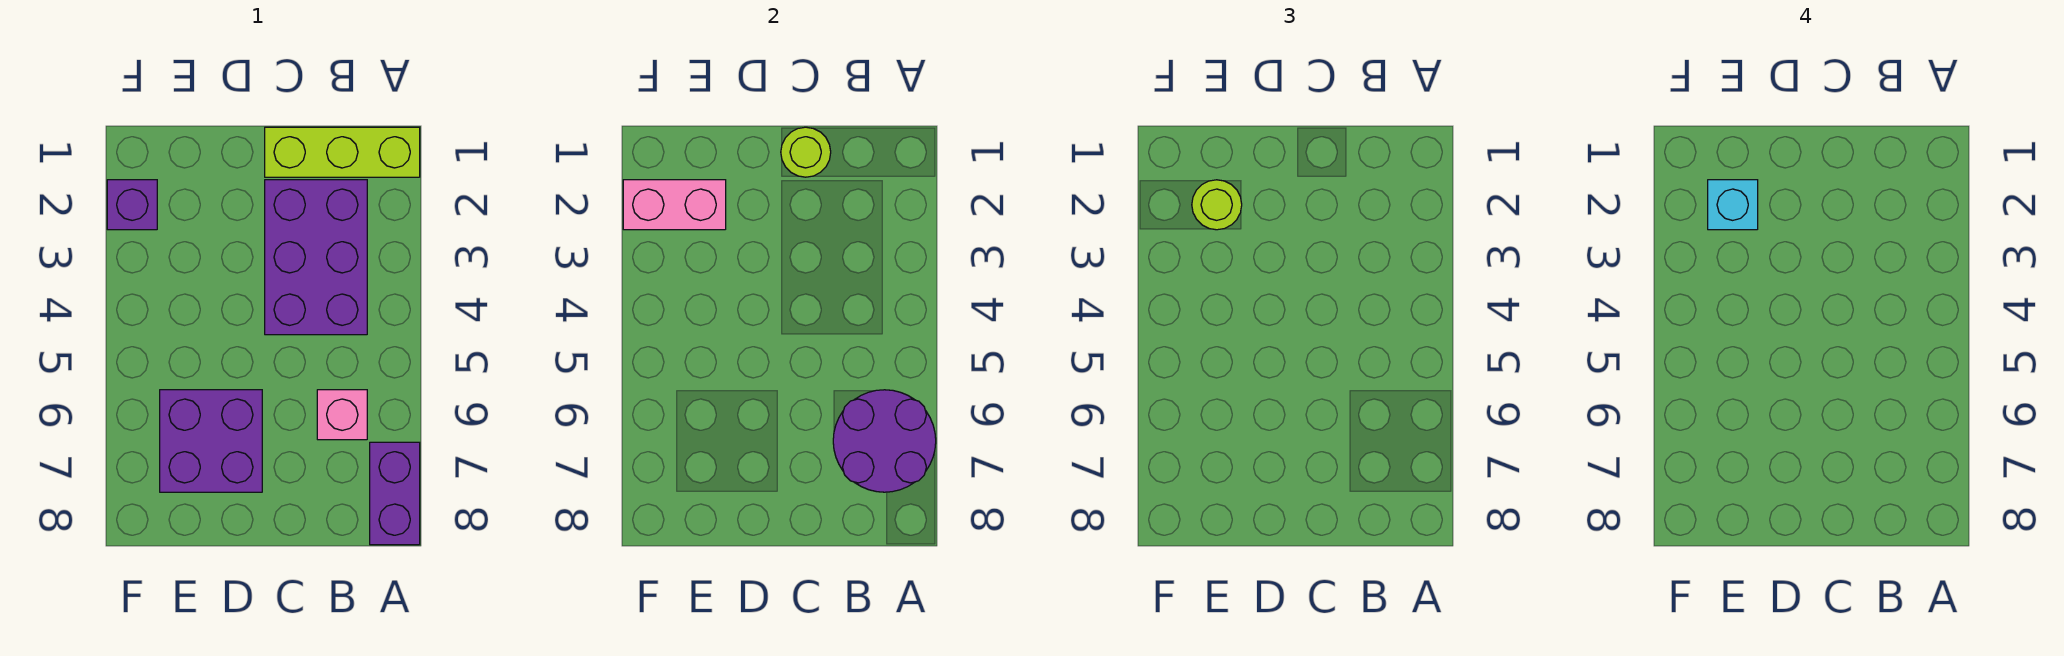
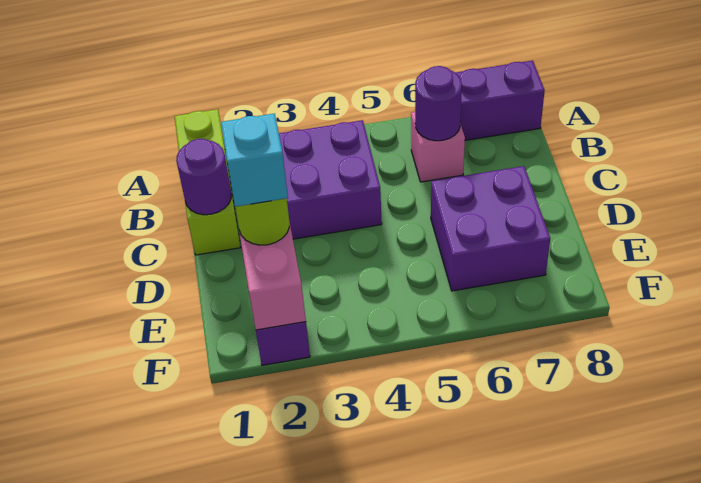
purple 2x2 round brick [833,390,936,492] -> purple 1x1 round brick [415,66,462,141]
lime 1x1 round brick [781,127,831,177] -> purple 1x1 round brick [176,139,231,215]

